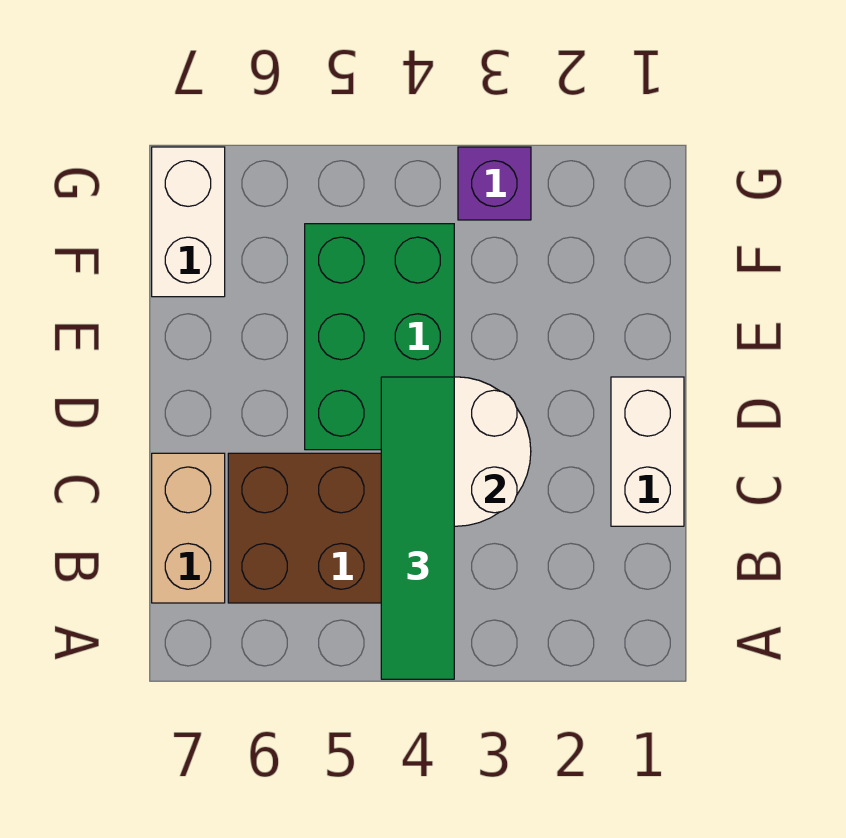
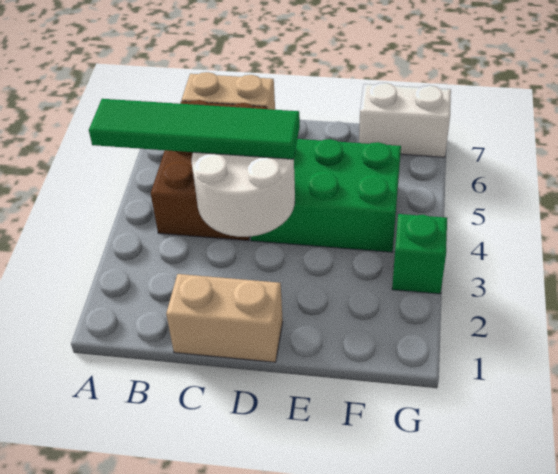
white 1x2 brick [611,377,684,526] -> tan 1x2 brick [166,274,283,362]
purple 1x1 brick [458,147,531,220] -> green 1x1 brick [392,214,447,294]

